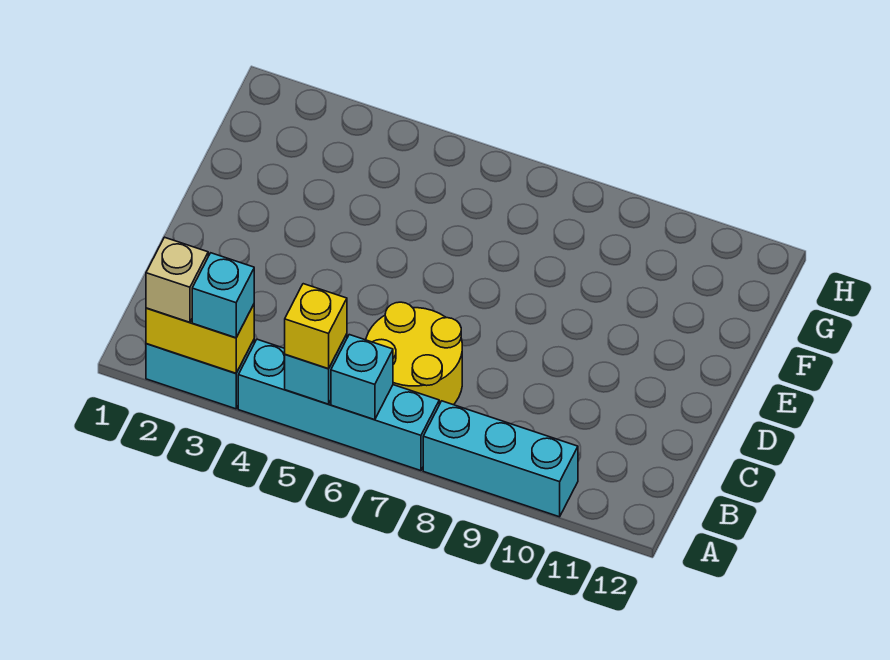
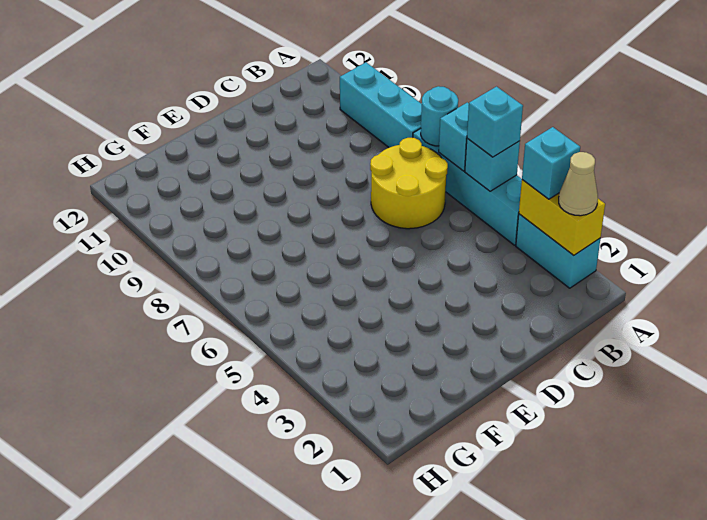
tan 1x1 brick [146,237,208,322] -> tan 1x1 cone [559,152,598,216]
yellow 1x1 brick [285,284,347,369] -> cyan 1x1 brick [467,87,523,157]
none -> cyan 1x1 round brick [421,86,458,146]

